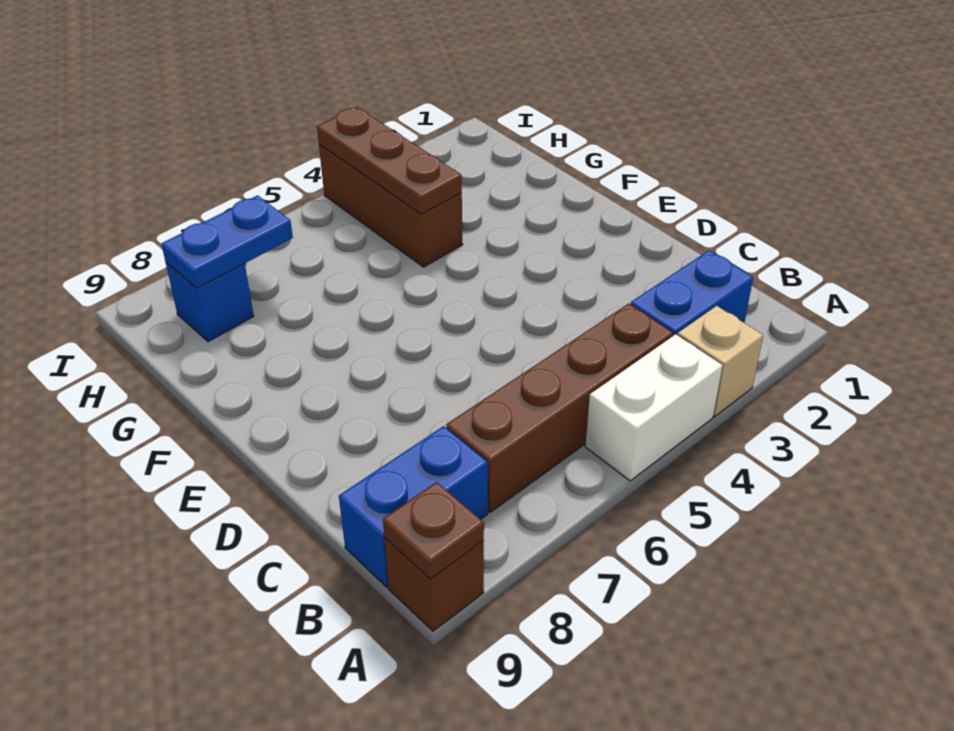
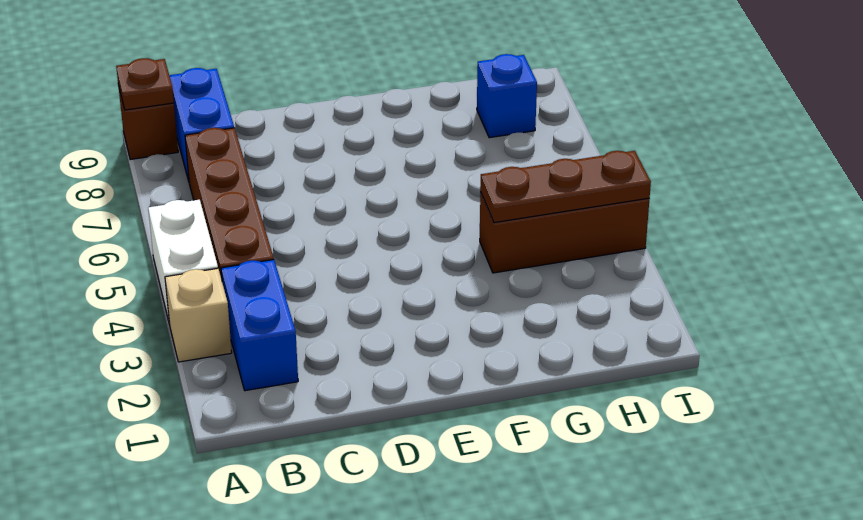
blue 1x2 plate [161,195,293,288] -> none

